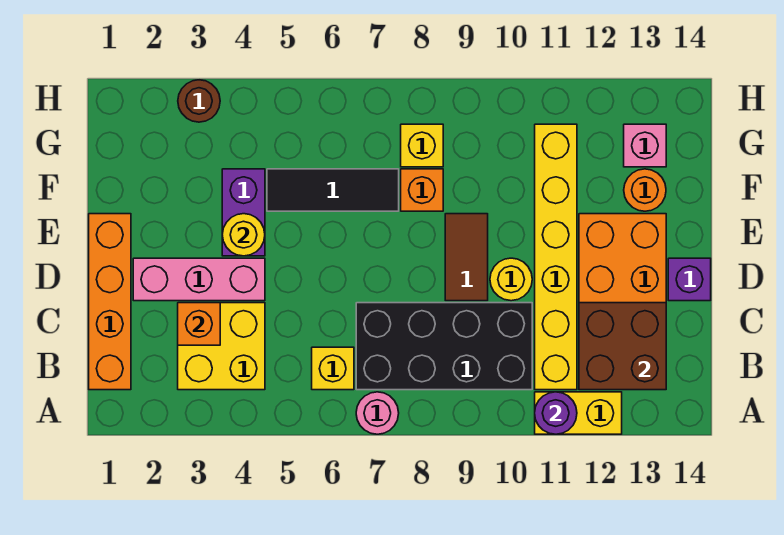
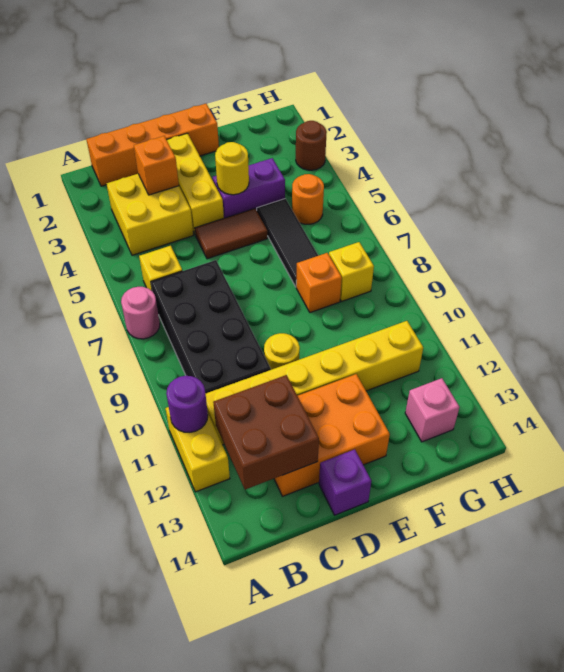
pink 1x3 brick [133,258,265,301] -> yellow 1x3 brick [167,133,224,234]
brown 1x2 tile [445,214,488,301] -> brown 1x2 tile moved to [195,209,268,259]
orange 1x1 round brick [624,169,666,211] -> orange 1x1 round brick moved to [292,174,324,224]

